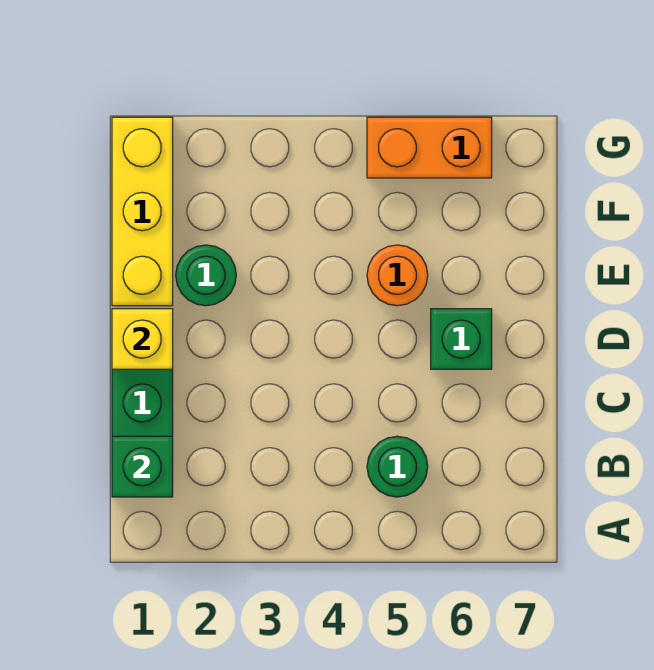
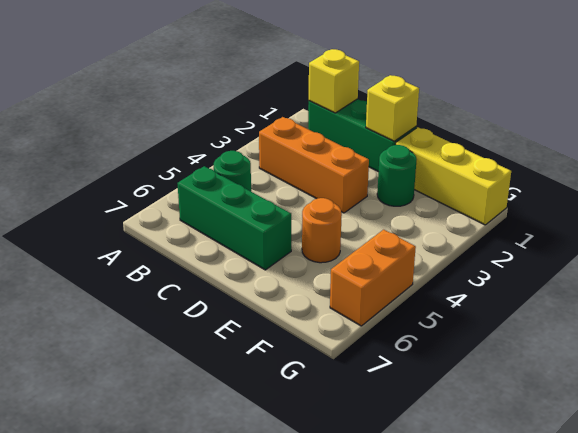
green 1x1 brick [112,436,173,497] -> yellow 1x1 brick [309,49,359,113]
none -> orange 1x3 brick [259,117,369,213]
green 1x1 brick [431,309,492,369] -> green 1x3 brick [177,166,291,270]

